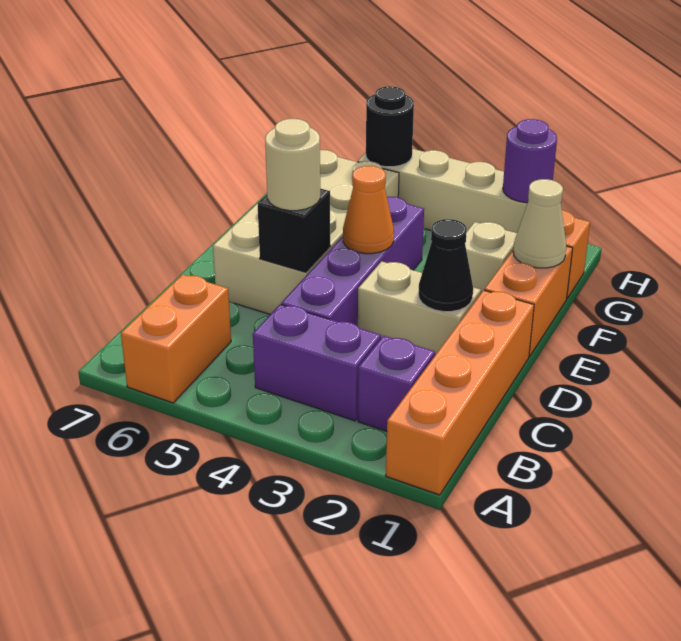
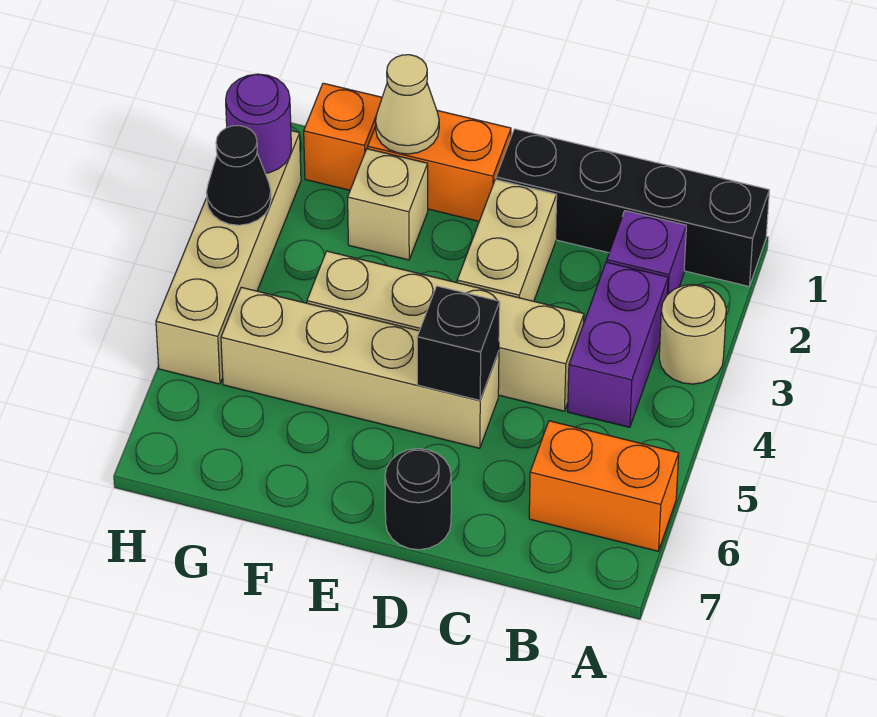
orange 1x4 brick [386,290,534,495] -> black 1x4 brick [496,129,769,286]
purple 1x4 brick [281,197,424,326] -> tan 1x4 brick [307,251,584,411]
black 1x1 cone [419,219,473,312] -> black 1x1 cone moved to [206,126,271,225]
tan 2x4 brick [213,150,399,314] -> tan 1x4 brick [221,287,499,448]
tan 1x1 round brick [265,119,320,211] -> tan 1x1 round brick moved to [659,284,726,384]
orange 1x1 cone [343,166,394,254] -> none
black 1x1 round brick [366,86,414,167] -> black 1x1 round brick moved to [385,449,451,550]

